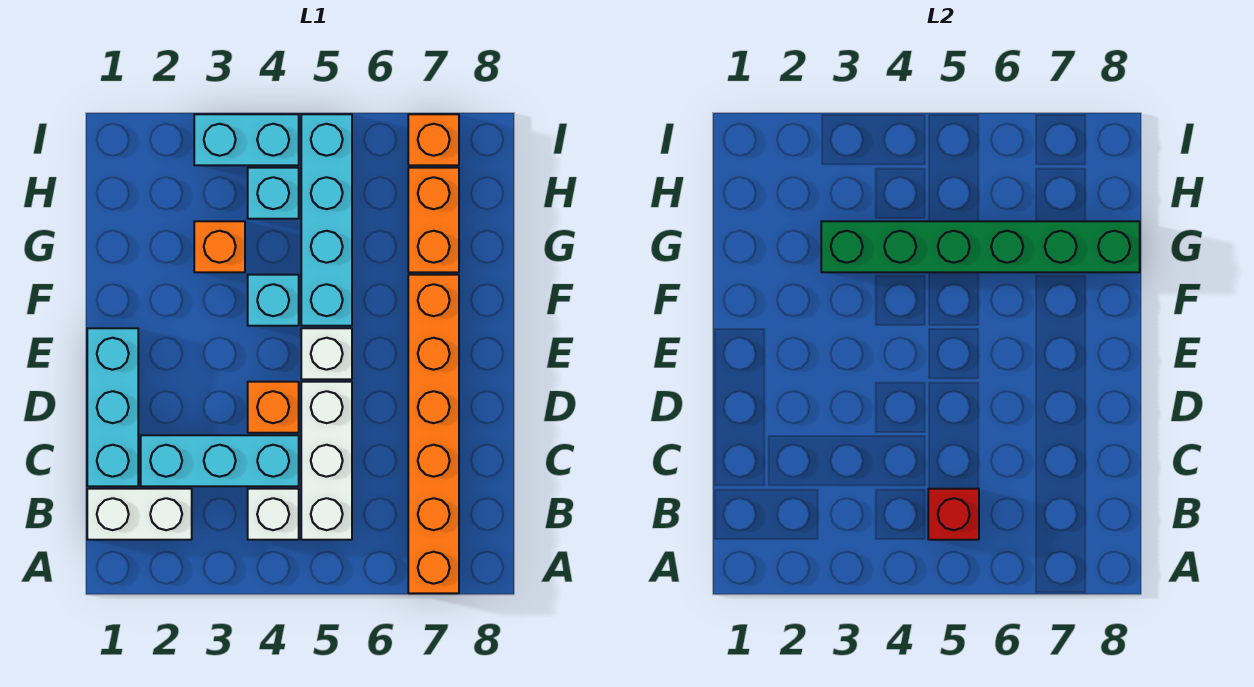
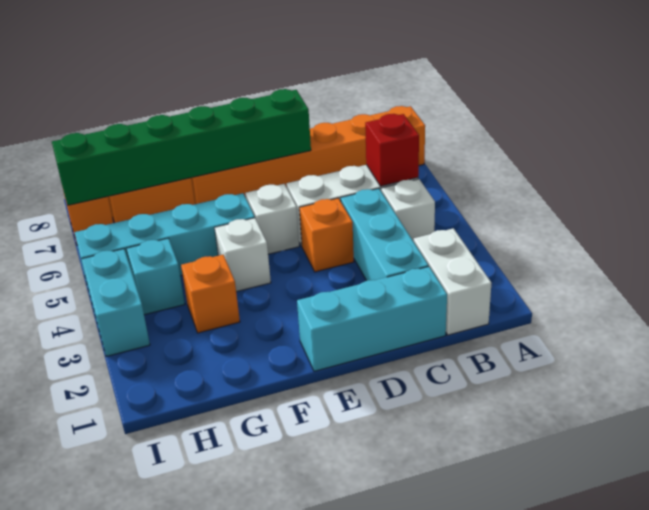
cyan 1x1 brick [248,275,299,326] -> white 1x1 brick [215,218,271,292]
green 1x6 brick [821,221,1140,272] -> green 1x6 brick turned to [52,89,311,205]

